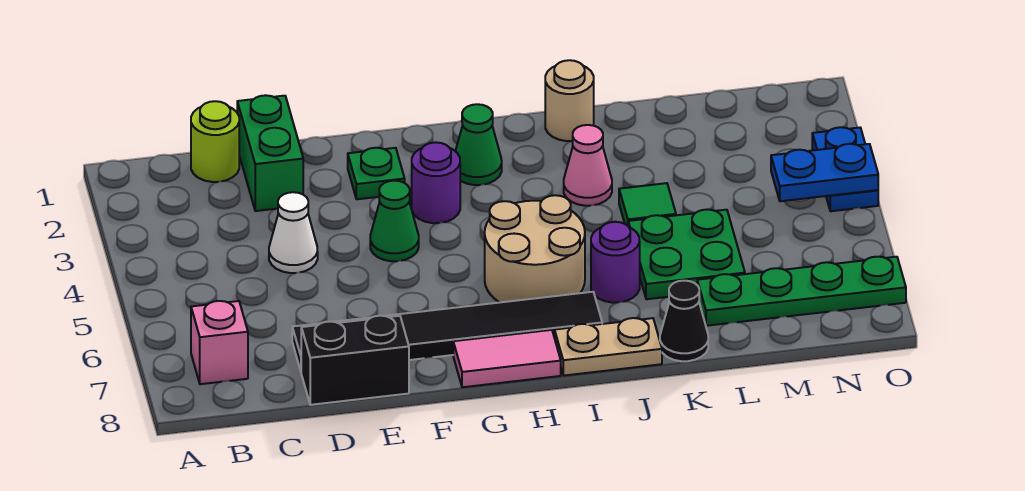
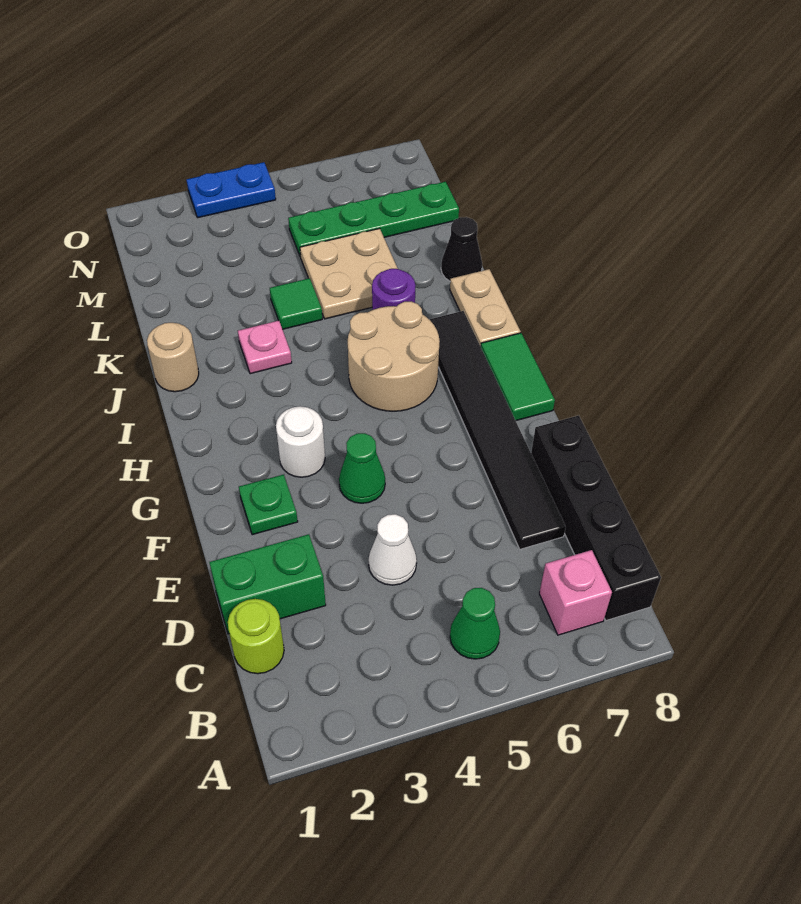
black 1x2 brick [301,316,409,405] -> black 1x4 brick [531,415,661,620]
purple 1x1 round brick [412,142,460,223] -> white 1x1 round brick [276,406,325,477]
pink 1x2 tile [453,330,561,387] -> green 1x2 tile [481,333,555,421]
green 1x1 cone [455,104,502,185] -> green 1x1 cone moved to [450,588,500,659]
pink 1x1 cone [564,125,612,206] -> pink 1x1 plate [238,321,292,374]
green 2x2 plate [628,209,745,299] -> tan 2x2 plate [300,228,398,319]
green 1x4 plate [697,257,906,326] -> green 1x4 plate turned to [288,182,459,257]
blue 1x2 plate [771,144,878,201] -> none

